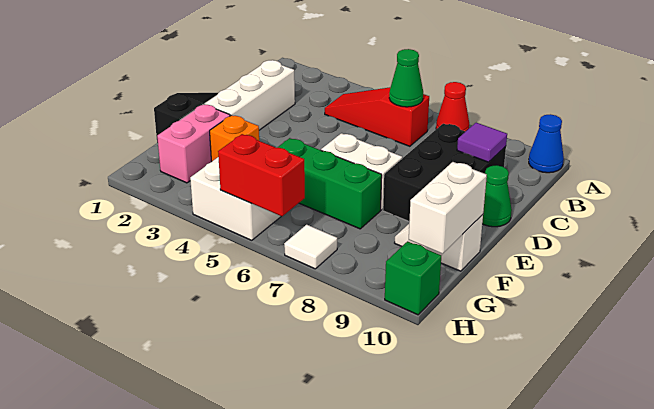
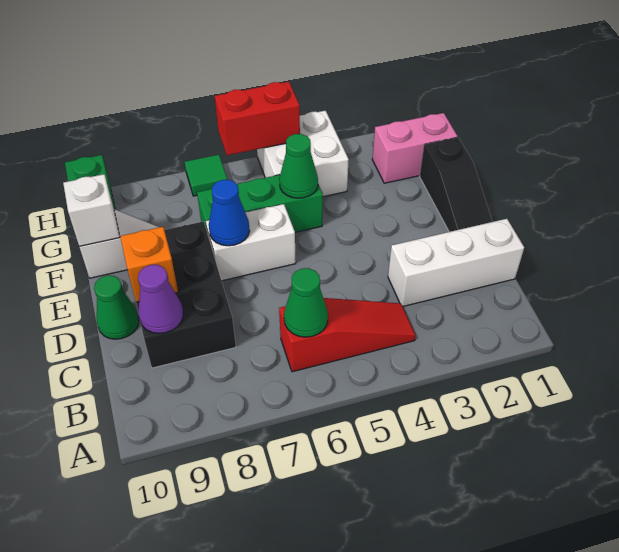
red 1x1 cone [436,82,469,132] -> none
blue 1x1 cone [529,114,564,173] -> blue 1x1 cone moved to [209,180,250,246]
white 1x3 brick [205,60,295,130] -> white 1x3 brick turned to [388,219,524,306]
purple 1x1 tile [457,123,507,162] -> purple 1x1 cone [138,265,183,333]
pink 1x2 brick [157,104,230,183] -> pink 1x2 brick turned to [372,113,458,183]
orange 1x1 brick [210,115,259,161] -> orange 1x1 brick moved to [120,227,178,302]
none -> green 1x1 cone [279,134,318,198]
white 1x2 brick [409,162,487,254] -> white 1x1 brick [63,174,120,246]
white 1x1 tile [284,225,337,269] -> green 1x1 tile [185,155,227,196]

